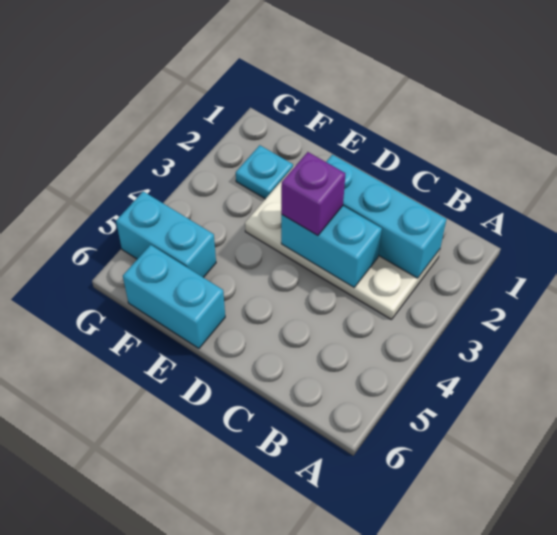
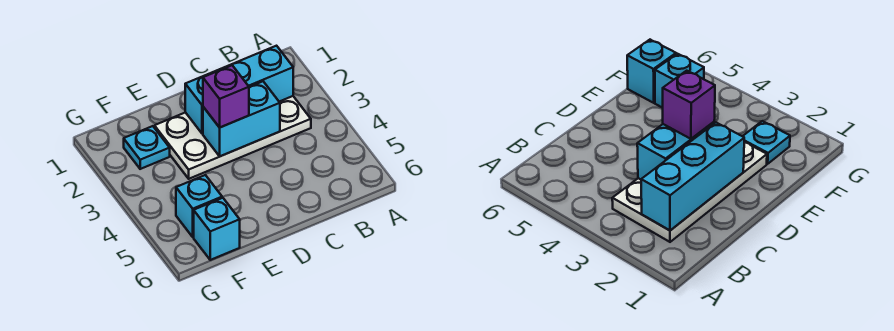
cyan 1x2 brick [123,245,225,348] -> cyan 1x1 brick [194,198,240,260]
cyan 1x2 brick [116,191,216,278] -> cyan 1x1 brick [176,175,222,237]

